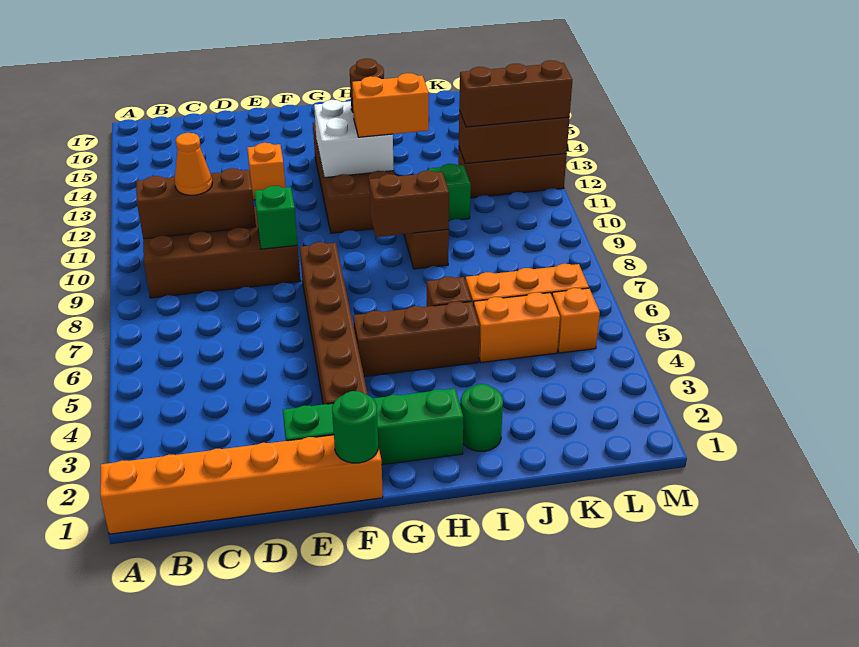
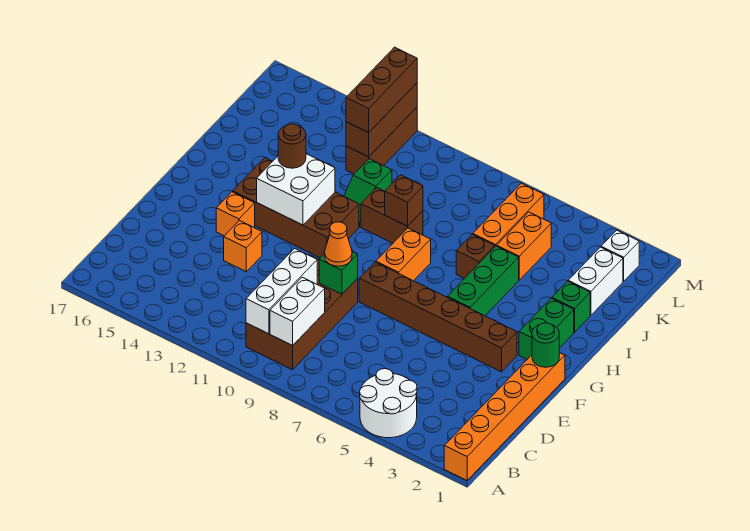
none -> white 2x2 round brick [360,369,417,438]
none -> white 1x2 brick [270,277,325,346]
brown 1x3 brick [136,168,256,239] -> white 1x3 brick [246,248,317,334]
orange 1x1 cone [175,133,212,195] -> orange 1x1 cone moved to [325,222,352,266]
green 1x4 brick [283,388,463,465] -> green 1x2 brick [519,298,574,359]
brown 1x3 brick [353,302,480,377] -> green 1x3 brick [447,246,519,316]
brown 1x2 brick [369,171,449,237] -> brown 1x1 brick [384,175,423,226]
orange 1x2 brick [352,73,429,137] -> orange 1x2 brick moved to [376,228,431,281]
green 1x1 round brick [461,384,503,451] -> green 1x1 brick [552,281,590,332]
none -> white 1x2 brick [568,247,623,315]
none -> white 1x1 brick [601,230,639,281]
orange 1x1 brick [552,288,600,353] -> orange 1x1 brick moved to [216,192,255,236]

